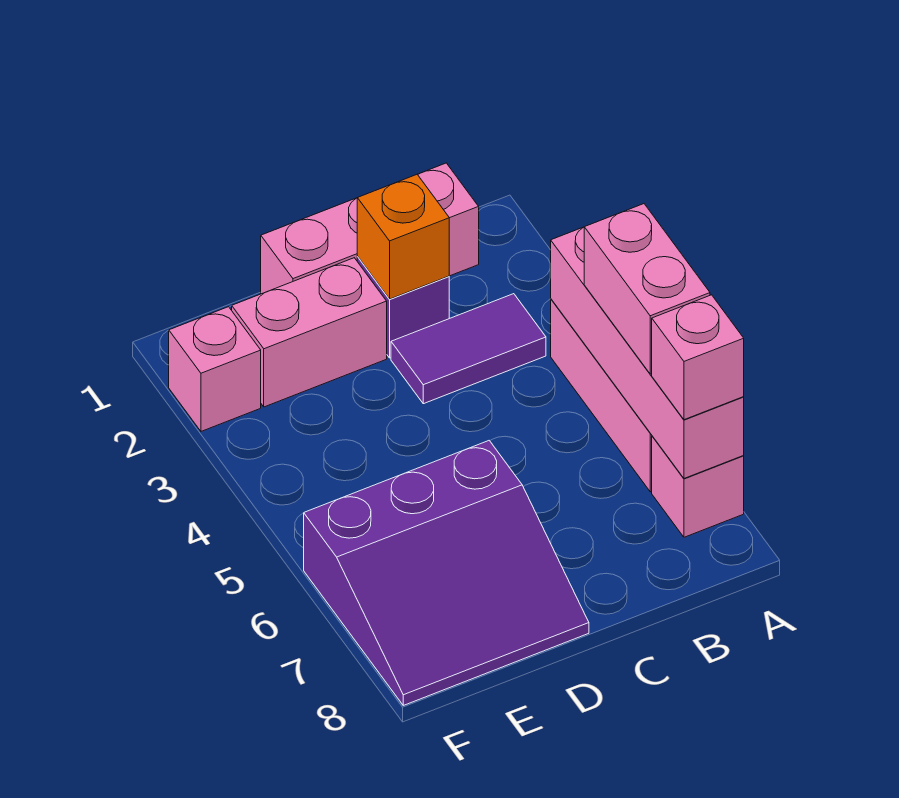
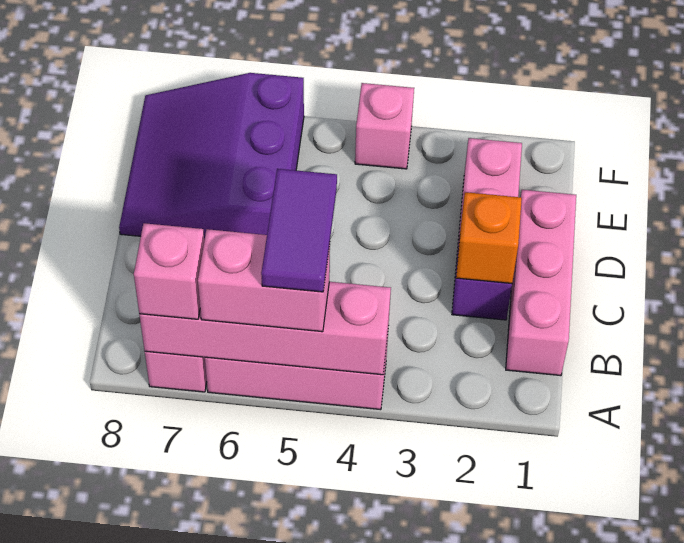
purple 1x2 tile [391,294,546,404] -> purple 1x2 tile moved to [261,169,337,292]
pink 1x1 brick [169,307,261,431] -> pink 1x1 brick moved to [355,83,414,169]

